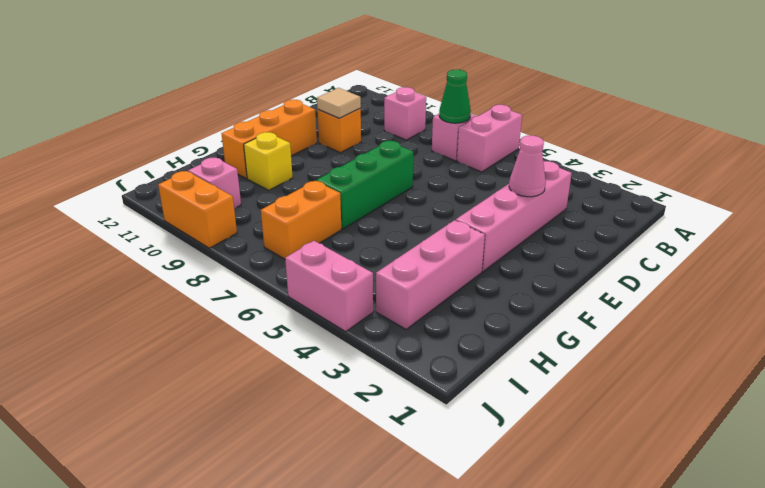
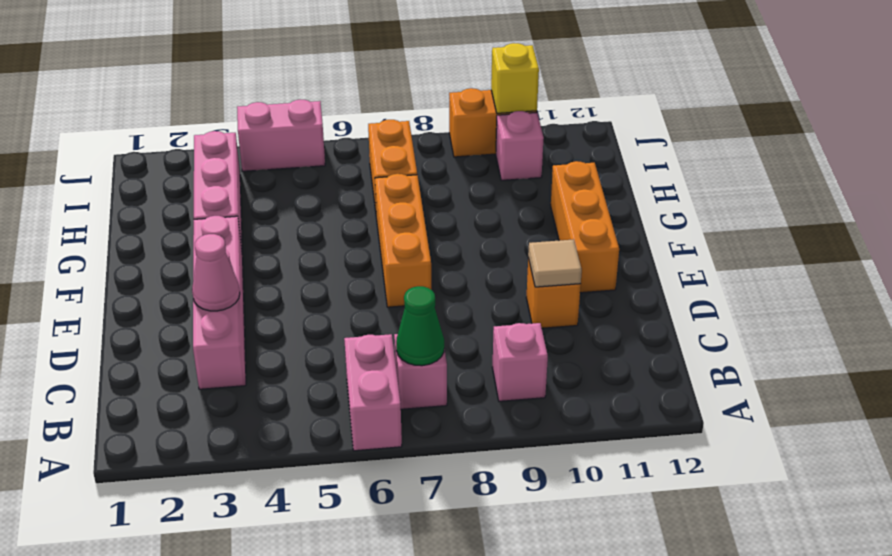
green 1x3 brick [316,141,413,229] -> orange 1x3 brick [375,174,431,307]
yellow 1x1 brick [244,132,293,190] -> yellow 1x1 brick moved to [491,43,539,113]

